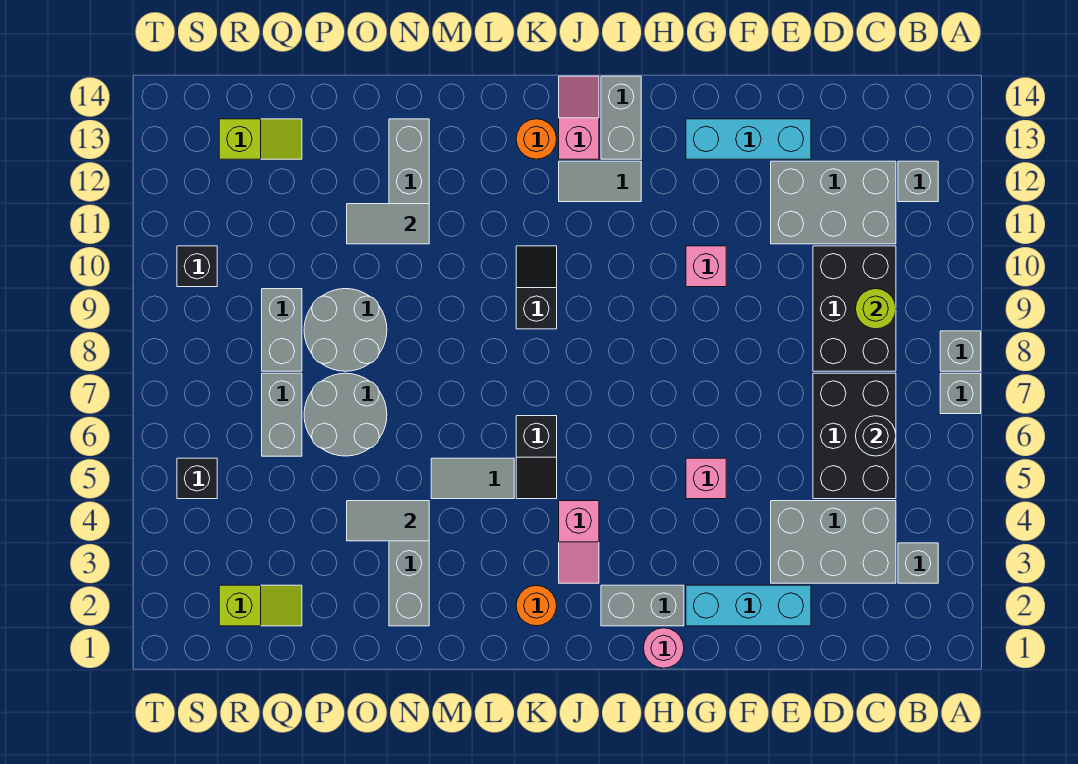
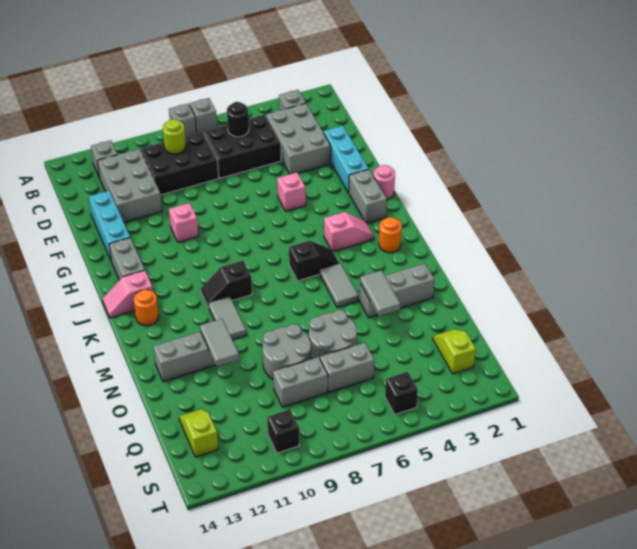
grey 1x2 tile [559,161,641,202] -> grey 1x2 tile moved to [208,296,246,340]
grey 1x2 brick [601,76,641,159] -> grey 1x2 brick turned to [109,238,145,280]

